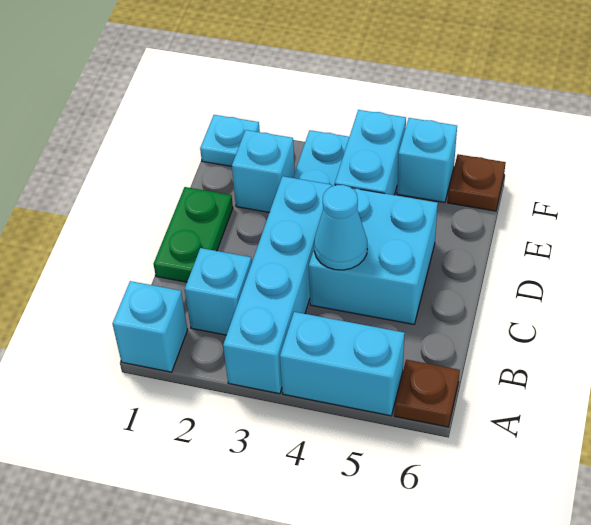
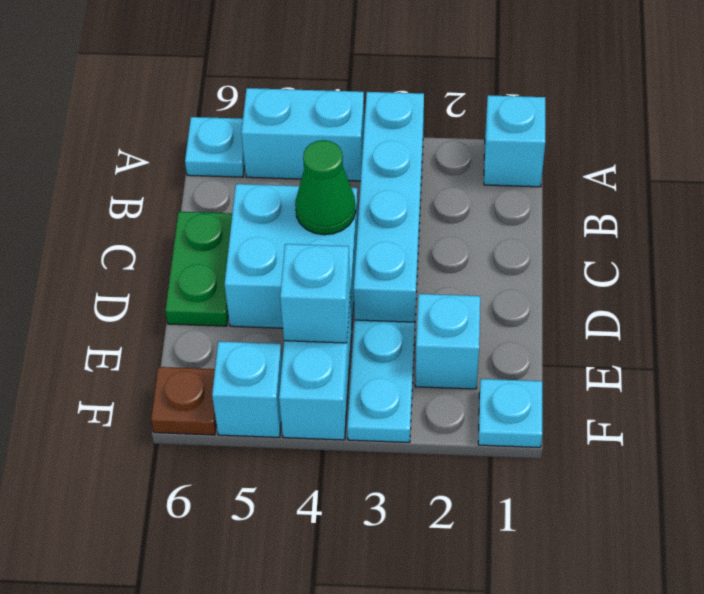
brown 1x1 plate [394,360,460,427] -> cyan 1x1 plate [185,117,245,177]
cyan 1x1 brick [185,248,252,335] -> cyan 1x1 brick moved to [280,244,350,343]
green 1x2 plate [154,187,233,282] -> green 1x2 plate moved to [165,212,232,326]
cyan 1x1 cone [314,185,367,270] -> green 1x1 cone [295,140,356,235]

